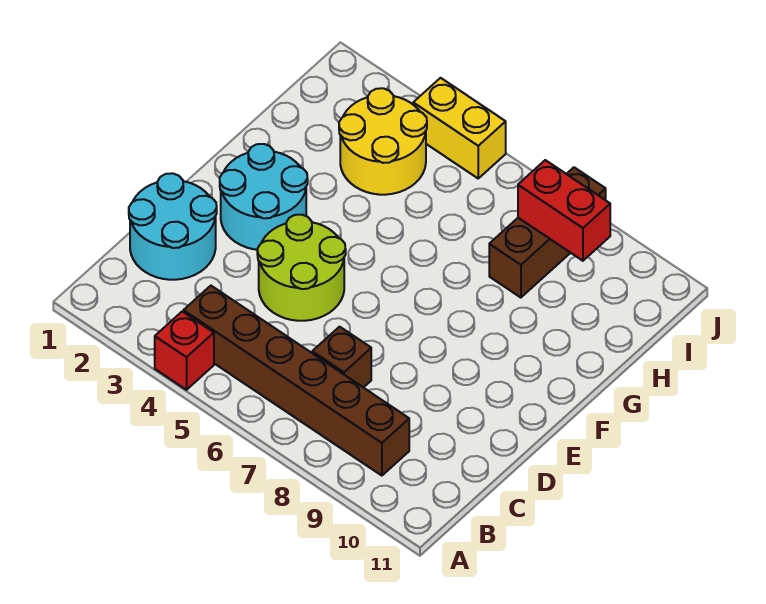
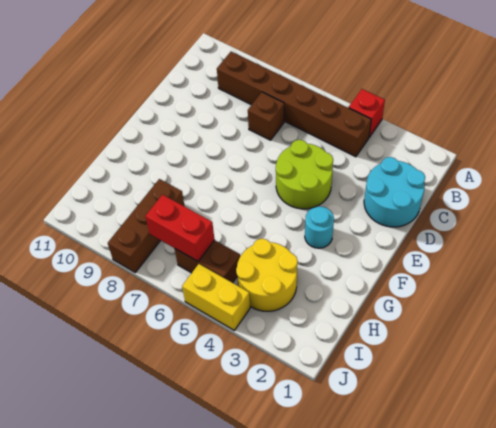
cyan 2x2 round brick [220,144,308,250] -> cyan 1x1 round brick [305,206,334,248]
none -> brown 1x2 brick [175,240,240,283]
red 1x2 brick [518,160,610,261] -> red 1x2 brick moved to [145,195,215,261]

